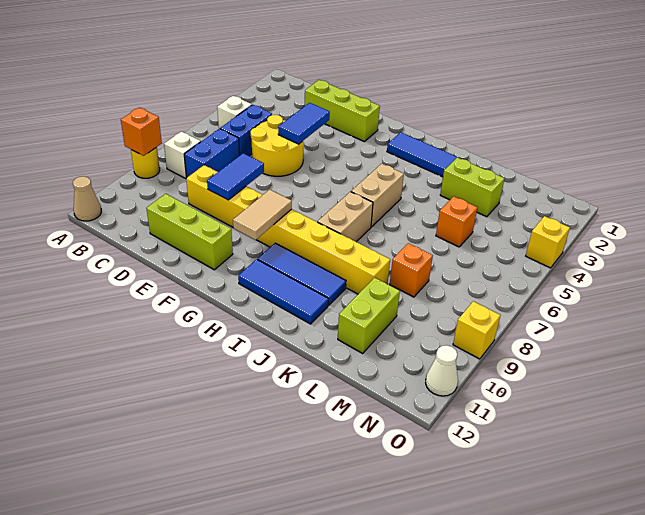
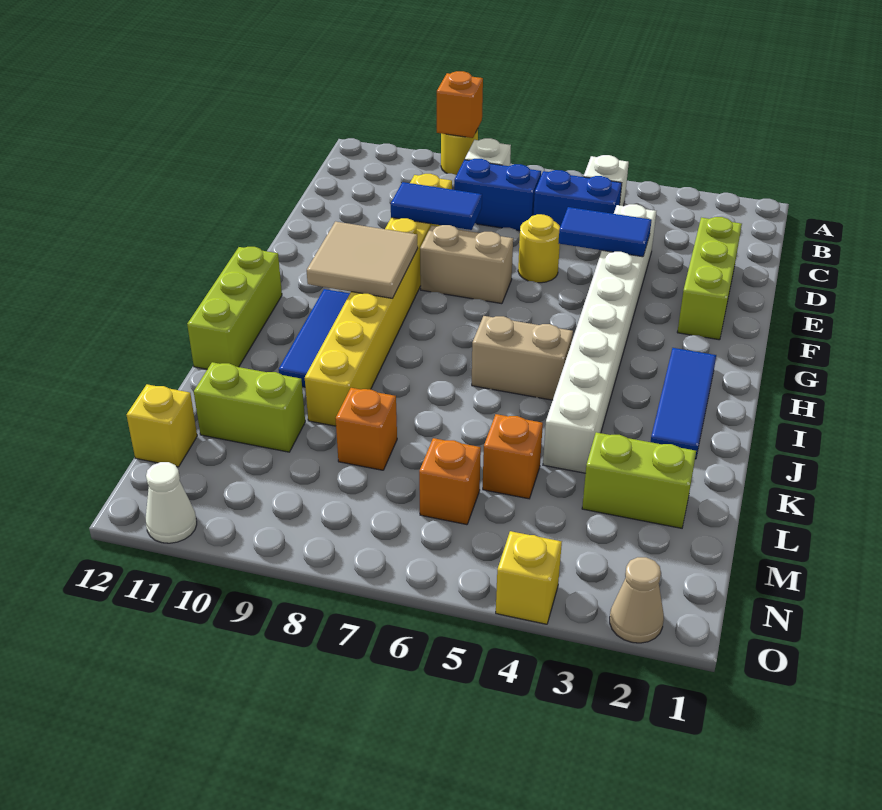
tan 1x1 cone [73,176,101,221] -> tan 1x1 cone moved to [610,557,664,643]
none -> white 1x8 brick [543,204,656,473]
yellow 2x2 round brick [251,115,303,176] -> yellow 1x1 round brick [518,214,560,283]
lime 1x3 brick [146,194,233,270] -> lime 1x3 brick moved to [187,247,282,369]
tan 1x2 tile [233,189,292,240] -> tan 2x2 tile [307,222,418,298]
blue 1x3 tile [238,259,328,324] -> none
tan 1x2 brick [317,192,373,242] -> tan 1x2 brick moved to [420,225,513,304]
lime 1x2 brick [440,158,505,217] -> lime 1x2 brick turned to [582,432,696,528]
none -> orange 1x1 brick [419,438,481,525]
yellow 1x1 brick [453,301,500,359] -> yellow 1x1 brick moved to [127,384,197,467]

